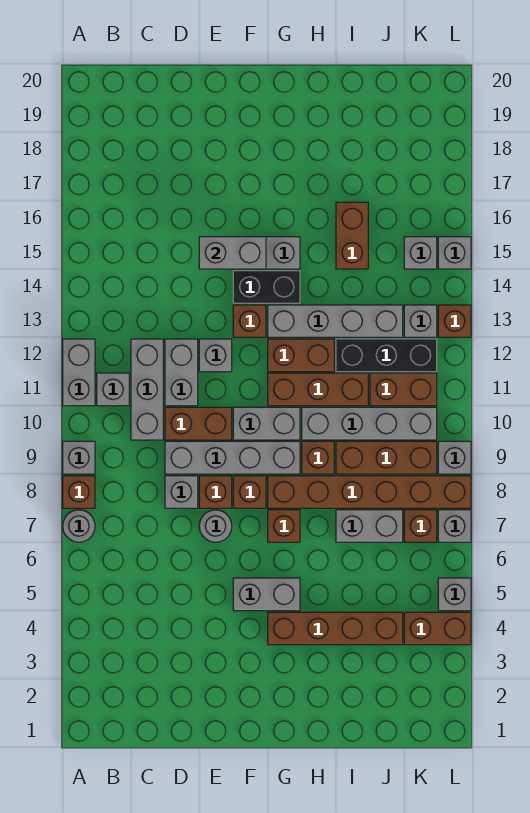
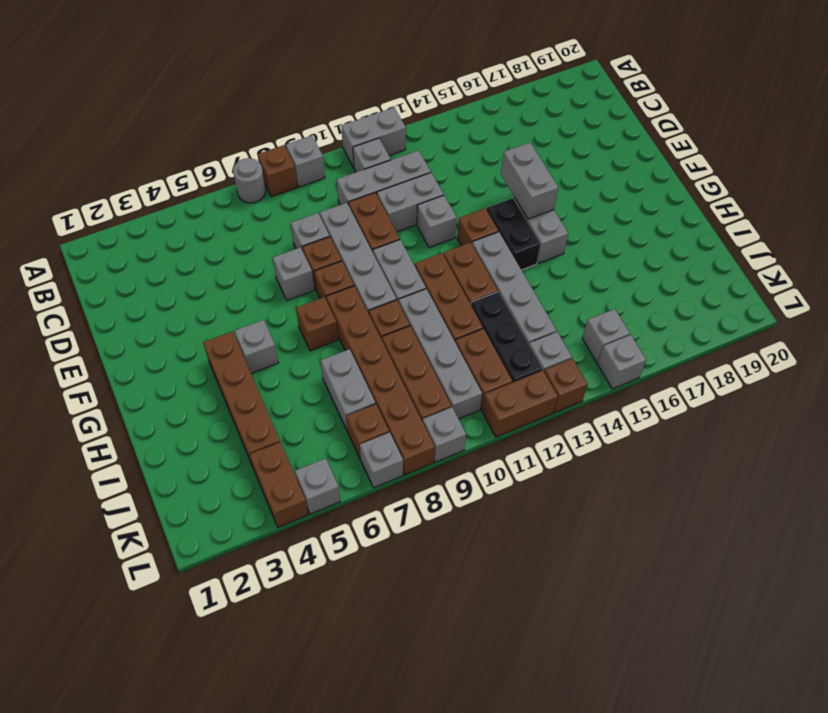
grey 1x1 round brick [199,510,232,542] -> grey 1x1 brick [273,247,314,300]
grey 1x2 brick [233,578,300,611] -> grey 1x1 brick [235,320,279,373]
brown 1x2 brick [336,202,368,269] -> brown 1x2 brick moved to [482,370,558,437]

